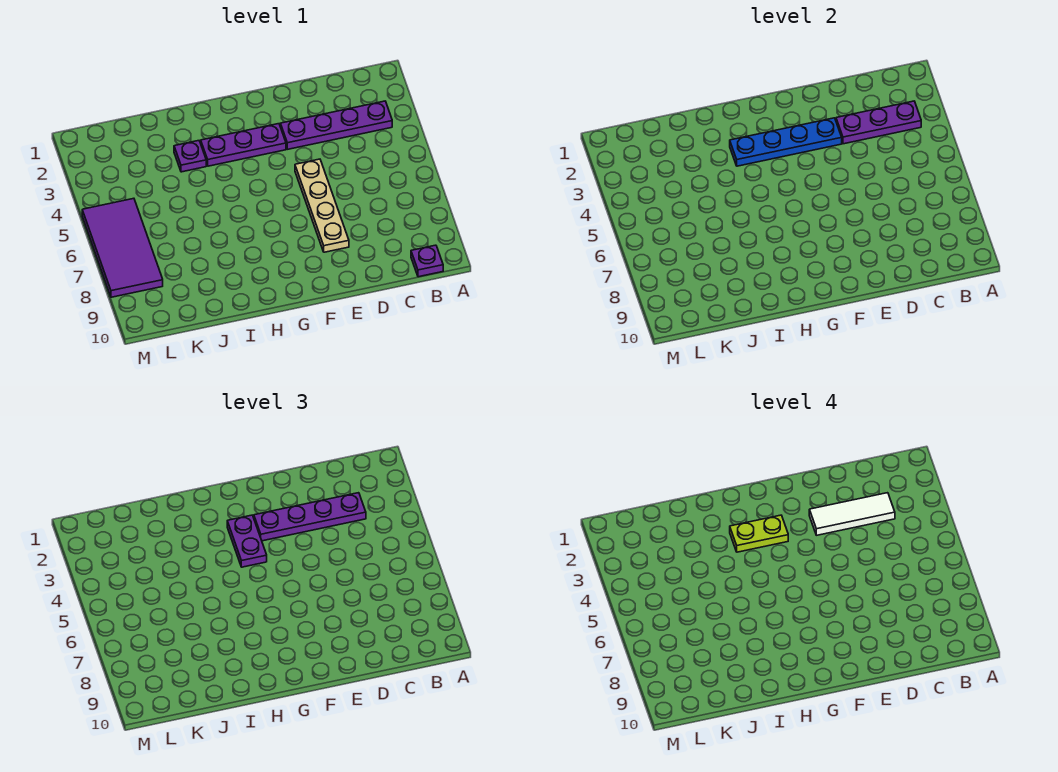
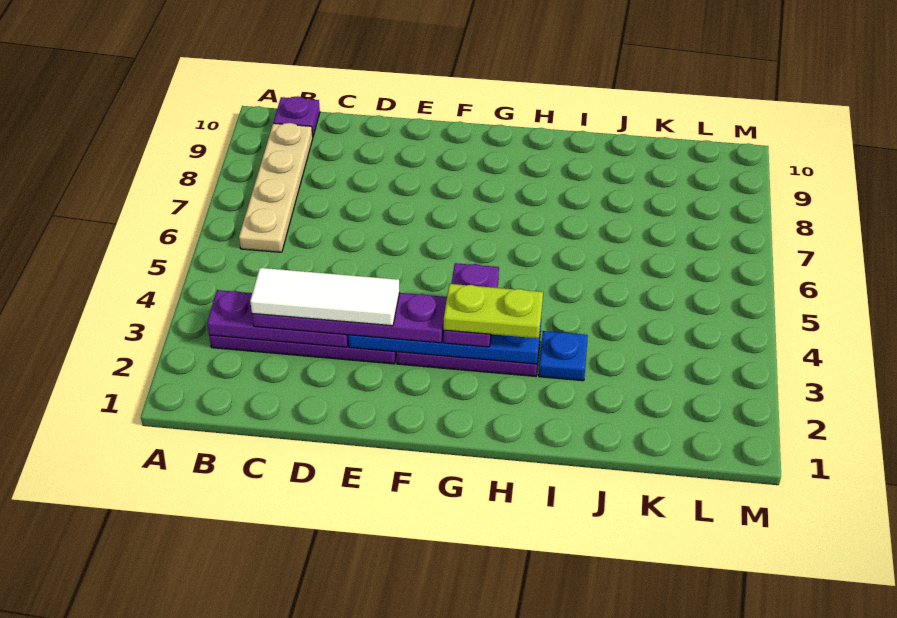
tan 1x4 plate [295,159,349,252] -> tan 1x4 plate moved to [239,123,313,252]
purple 1x1 plate [174,141,206,172] -> blue 1x1 plate [539,331,588,381]
purple 2x4 tile [82,198,163,297] -> none

